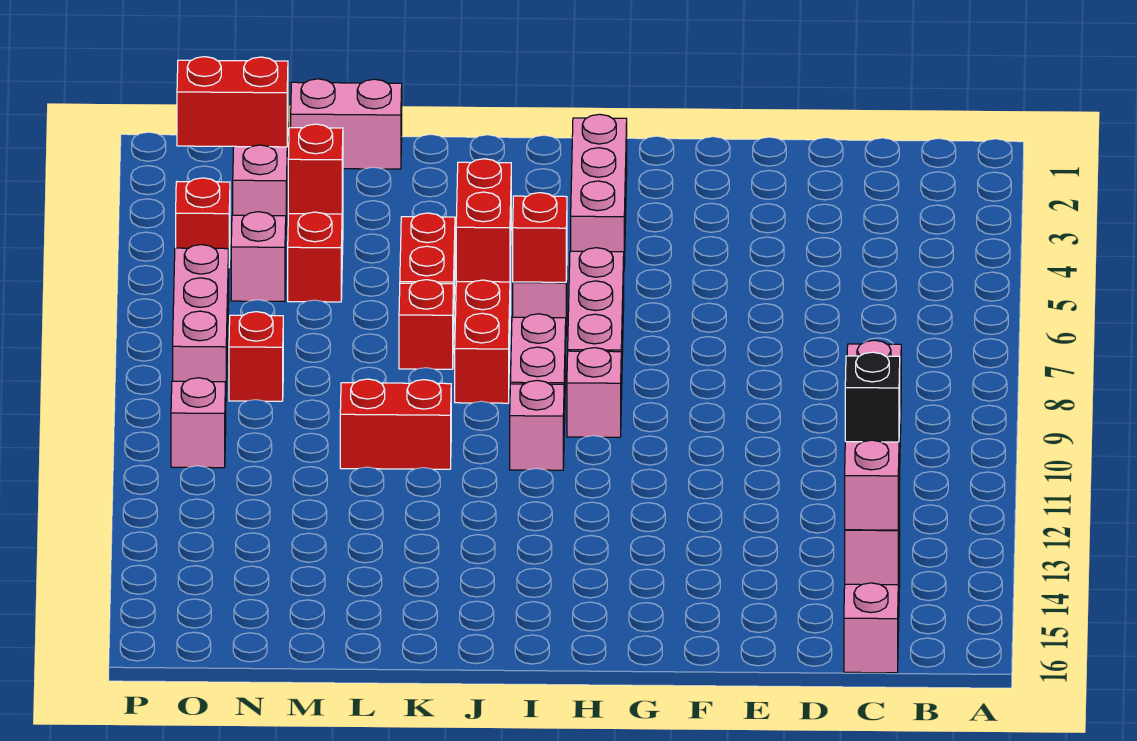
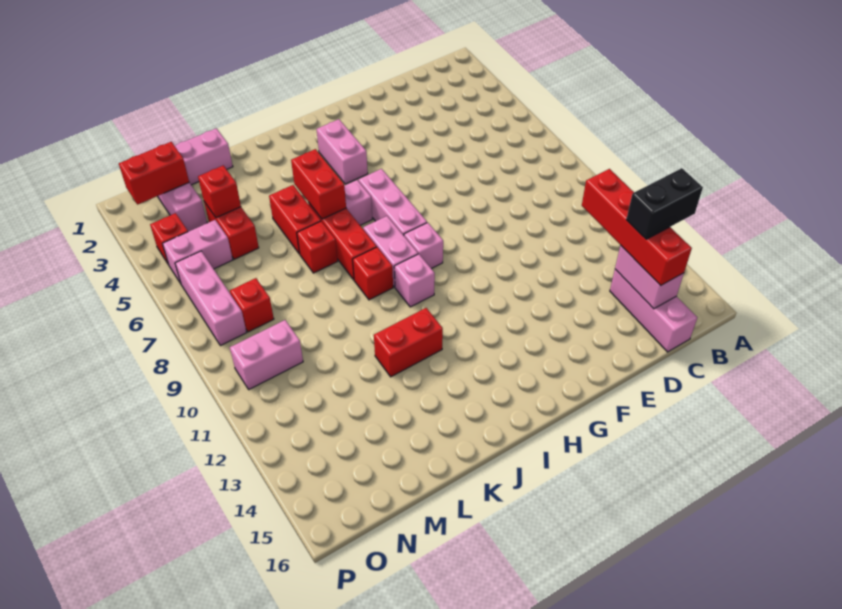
pink 1x4 brick [845,340,901,530] -> red 1x4 brick [582,169,692,285]
black 1x1 brick [845,352,900,442] -> black 1x2 brick [626,168,703,239]
pink 1x3 brick [571,114,627,266] -> pink 1x2 brick [317,119,368,184]
red 1x1 brick [513,193,567,282] -> red 1x1 brick moved to [353,247,393,300]
red 1x2 brick [340,379,451,469] -> red 1x2 brick moved to [374,308,443,377]
pink 1x1 brick [231,212,286,302] -> pink 1x2 brick [162,220,233,283]
pink 1x1 brick [171,378,226,468] -> pink 1x2 brick [230,320,303,389]

